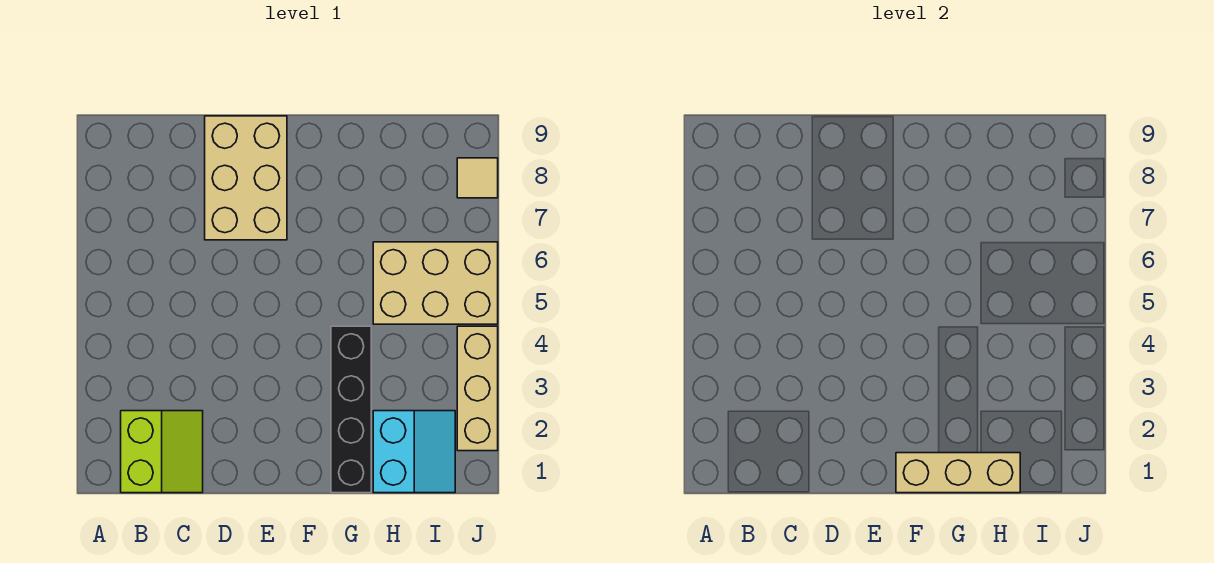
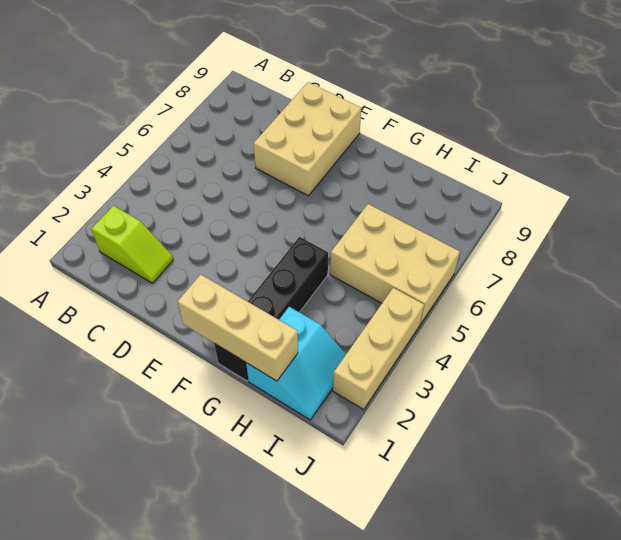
lime 2x2 slope [121,411,203,493] -> lime 1x2 slope [91,206,173,283]
tan 1x1 tile [457,158,498,198] -> none

